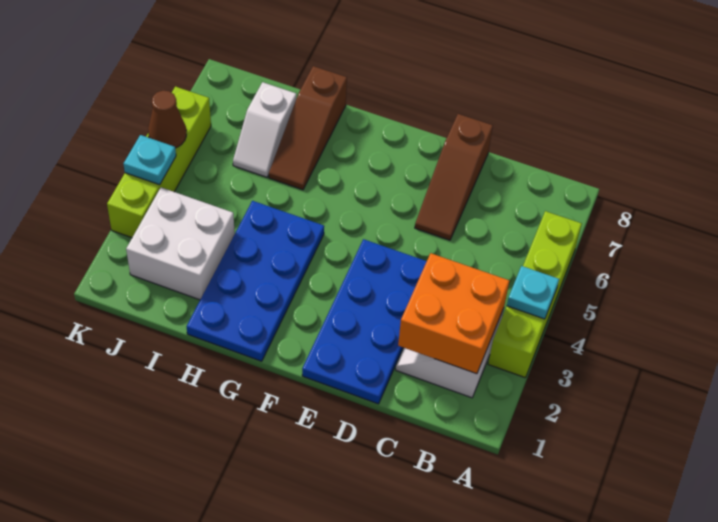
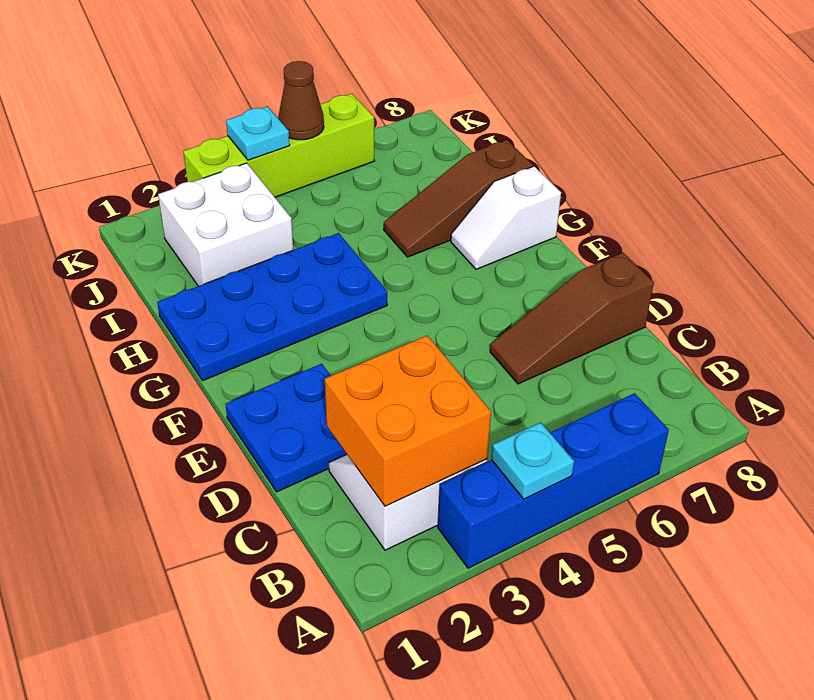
lime 1x4 brick [488,211,582,378] -> blue 1x4 brick [438,393,669,568]
blue 2x4 plate [302,239,427,404] -> blue 2x2 plate [225,364,347,492]
white 1x2 slope [233,82,296,177] -> white 1x2 slope moved to [451,166,561,269]

